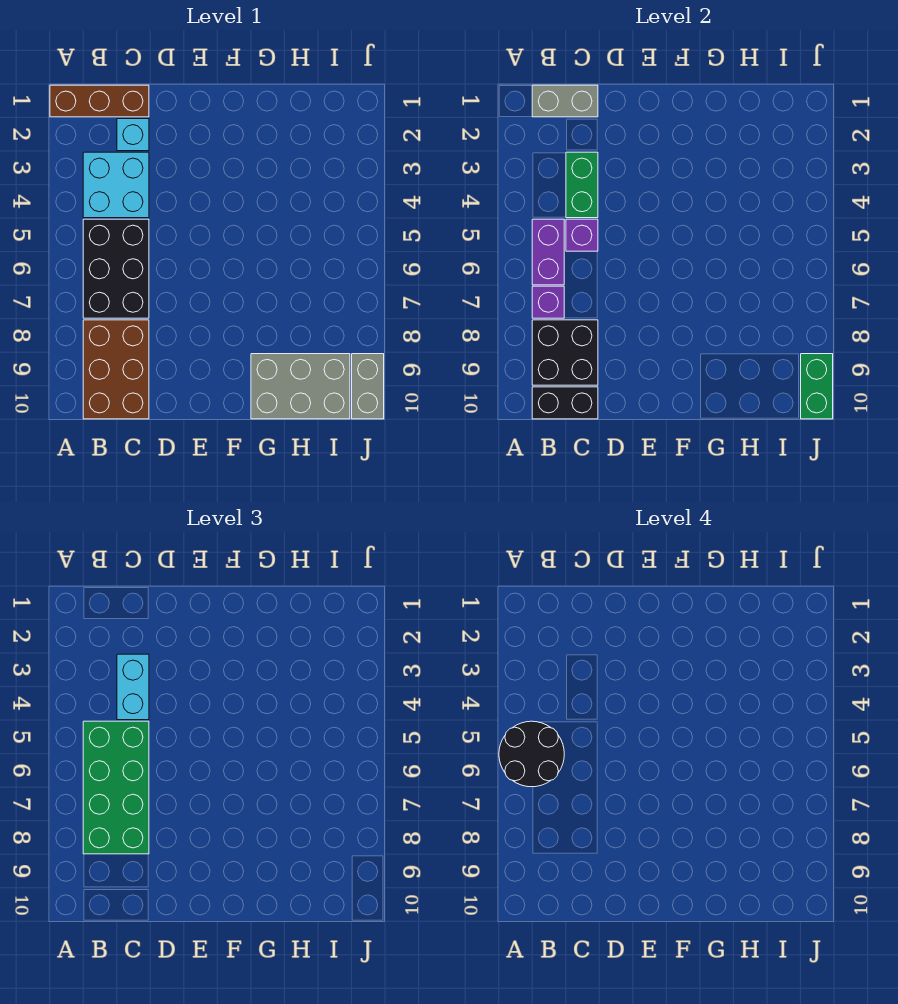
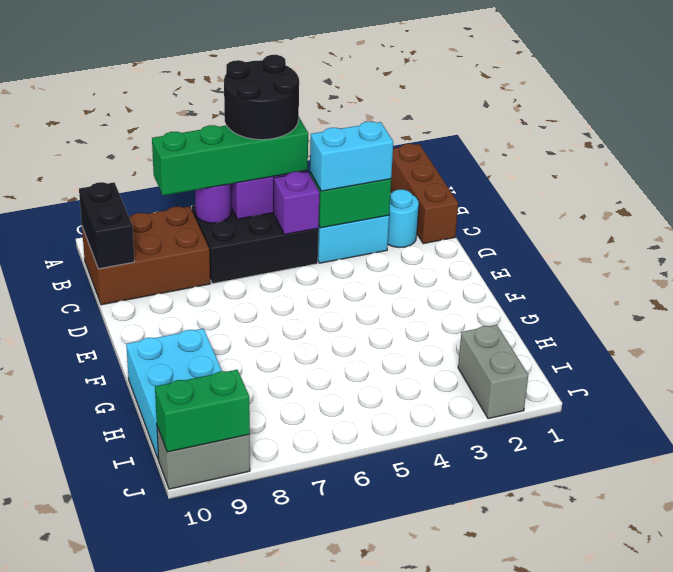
grey 1x2 brick [532,85,598,117] -> grey 1x2 brick moved to [458,325,528,419]
green 2x4 brick [83,721,149,854] -> green 1x4 brick [152,118,308,196]
purple 1x1 brick [532,286,564,318] -> purple 1x1 round brick [195,184,231,223]
black 2x2 brick [532,320,598,385] -> none
cyan 1x1 brick [117,119,149,151] -> cyan 1x1 round brick [388,190,419,248]
grey 2x3 brick [251,354,350,419] -> cyan 2x3 brick [126,328,222,460]

